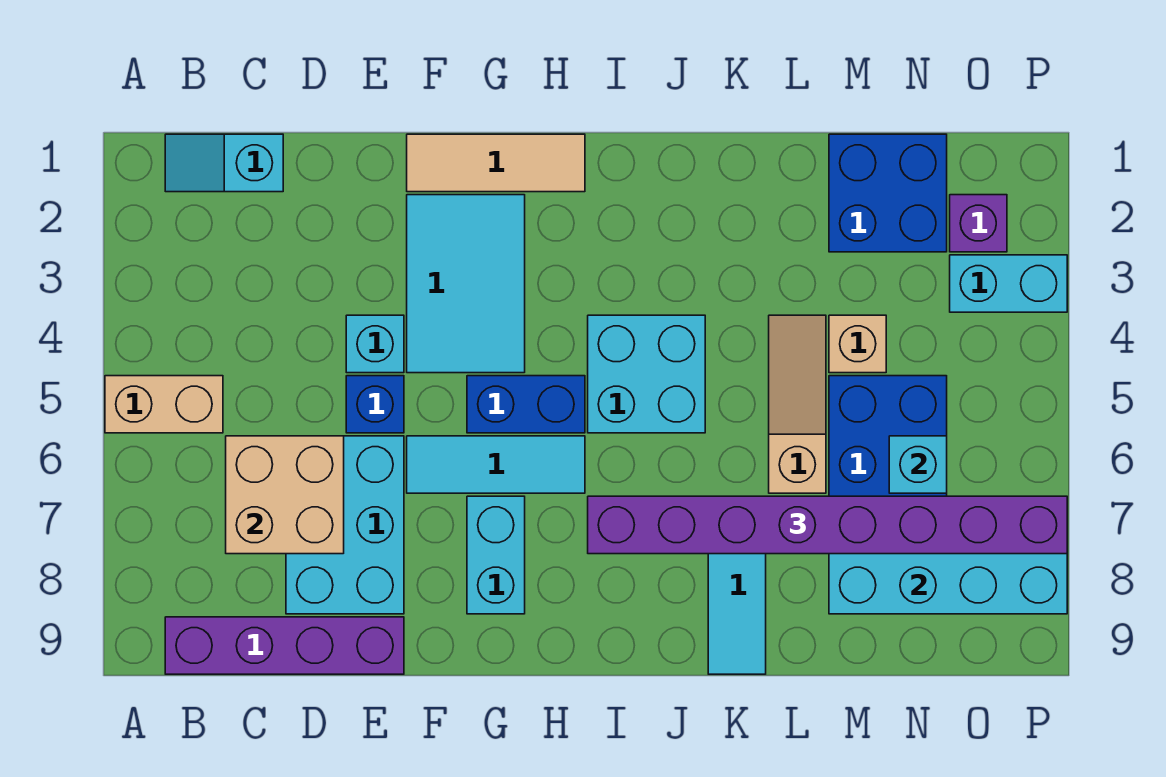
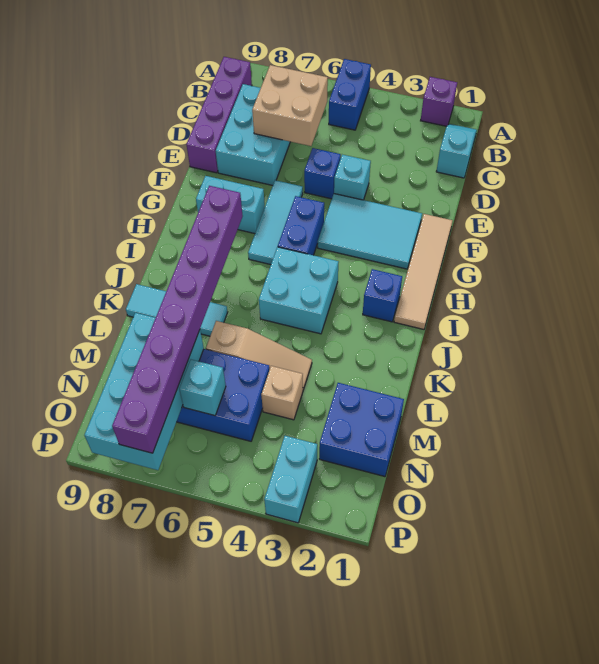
tan 1x2 brick [105,376,223,433] -> blue 1x2 brick [329,59,371,130]
cyan 2x3 brick [286,436,404,614] -> cyan 2x3 brick turned to [216,84,290,185]
tan 1x3 tile [407,134,585,192] -> tan 1x4 tile [394,214,453,329]
none -> blue 1x1 brick [363,269,402,322]
purple 1x1 brick [950,195,1007,252] -> purple 1x1 brick moved to [421,77,457,126]

